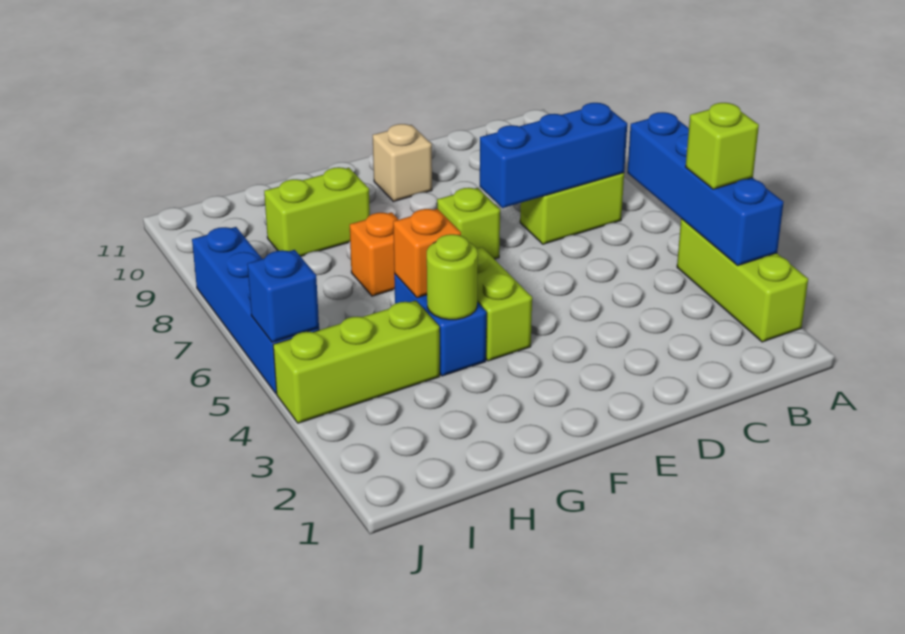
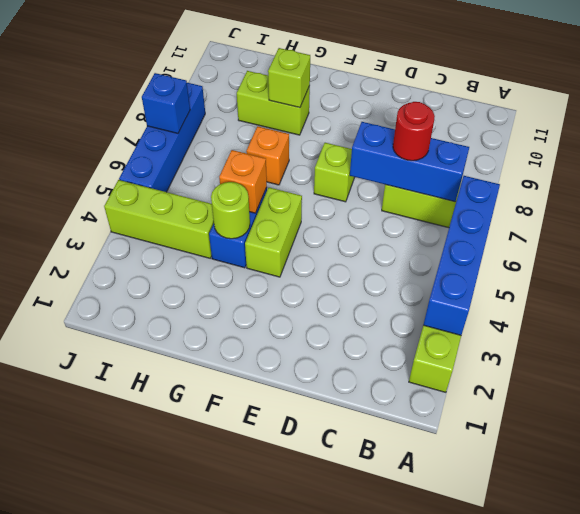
lime 1x1 brick [686,103,759,189] -> lime 1x1 brick moved to [268,48,310,108]
none -> red 1x1 round brick [393,102,435,161]
tan 1x1 brick [373,124,432,202] -> none
blue 1x1 brick [247,250,319,342] -> blue 1x1 brick moved to [142,73,190,133]

